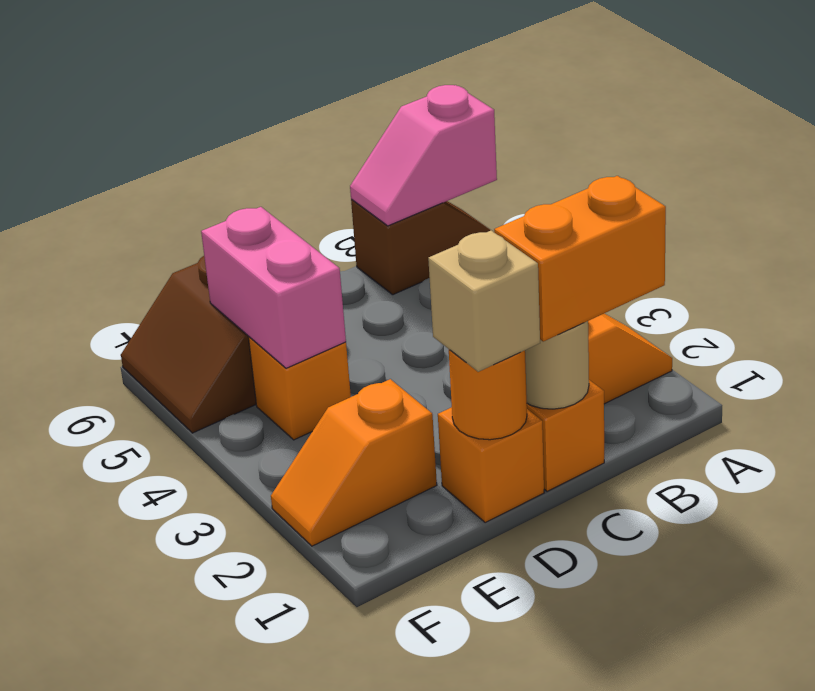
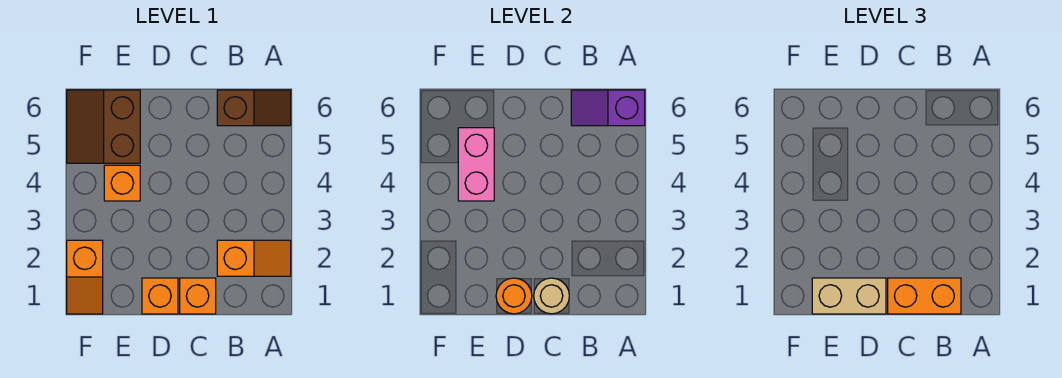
pink 1x2 slope [350,85,497,226] -> purple 1x2 slope [571,90,645,126]
tan 1x1 brick [428,231,540,372] -> tan 1x2 brick [812,278,886,314]
orange 1x2 slope [271,379,437,546] -> orange 1x2 slope turned to [67,240,103,314]

